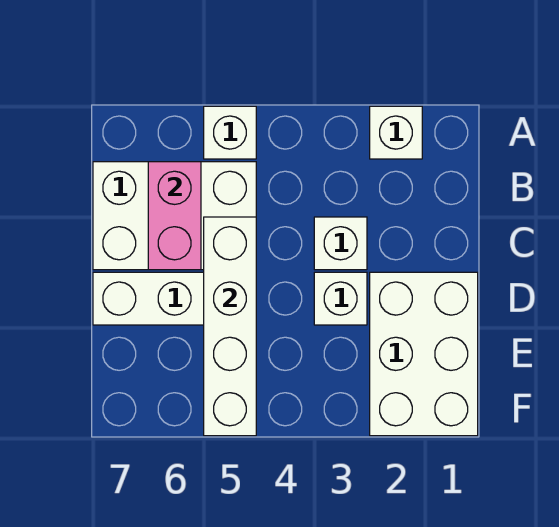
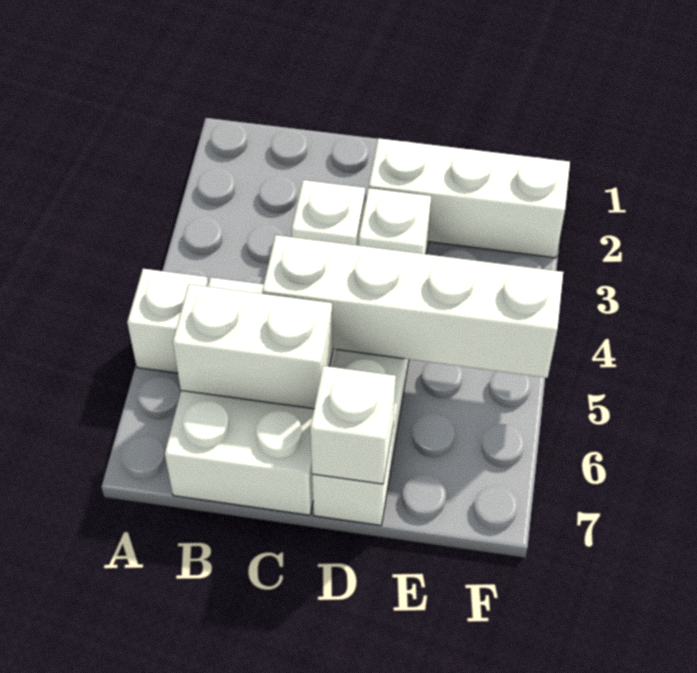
white 1x1 brick [370,106,422,159] -> white 1x1 brick moved to [310,366,396,484]
pink 1x2 brick [148,162,201,270] -> white 1x2 brick [173,284,333,409]
white 2x3 brick [370,272,478,436] -> white 1x3 brick [369,138,570,258]

